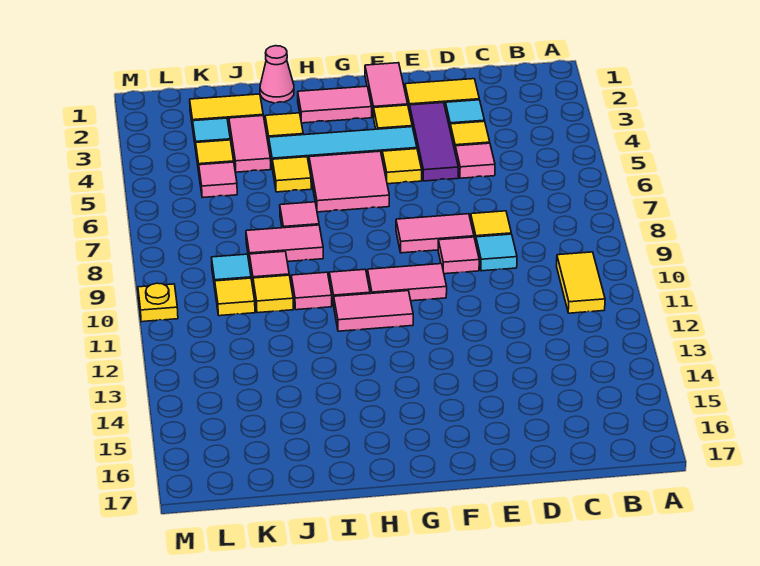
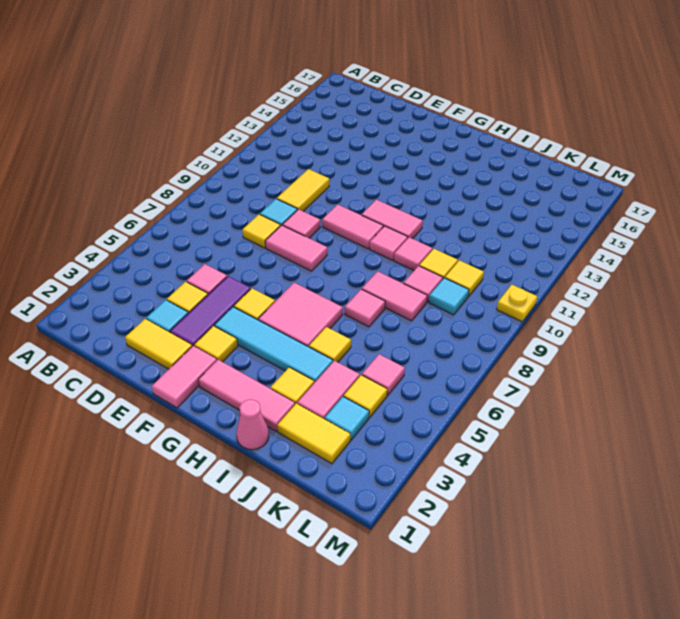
yellow 1x2 tile [557,252,605,313] -> yellow 1x2 tile moved to [277,169,329,211]
pink 1x2 tile [298,86,372,123] -> pink 1x3 tile [198,360,295,431]

